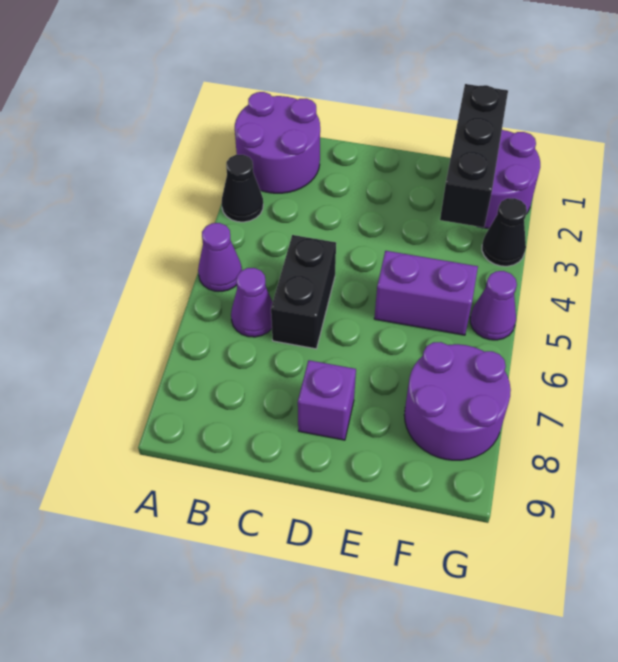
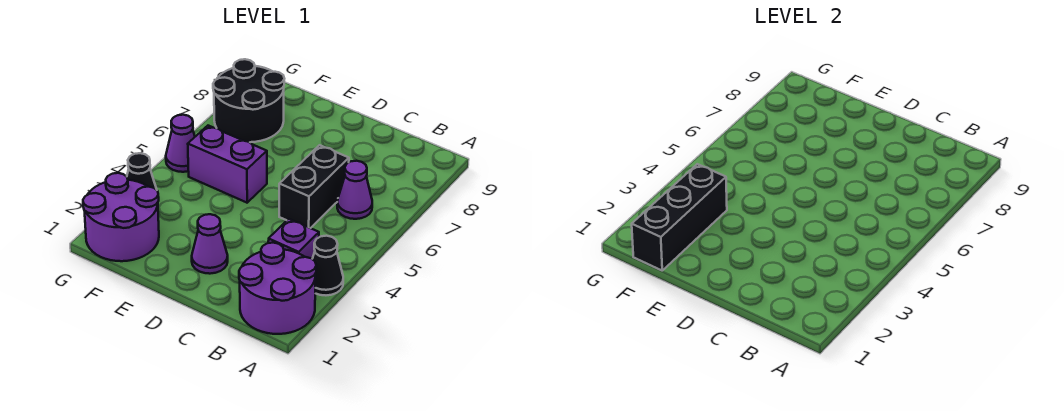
purple 1x1 cone [198,223,242,291] -> purple 1x1 cone moved to [192,214,228,274]
purple 1x1 brick [298,360,356,440] -> purple 1x1 brick moved to [268,219,319,259]
purple 2x2 round brick [404,342,511,460] -> black 2x2 round brick [213,59,284,142]

